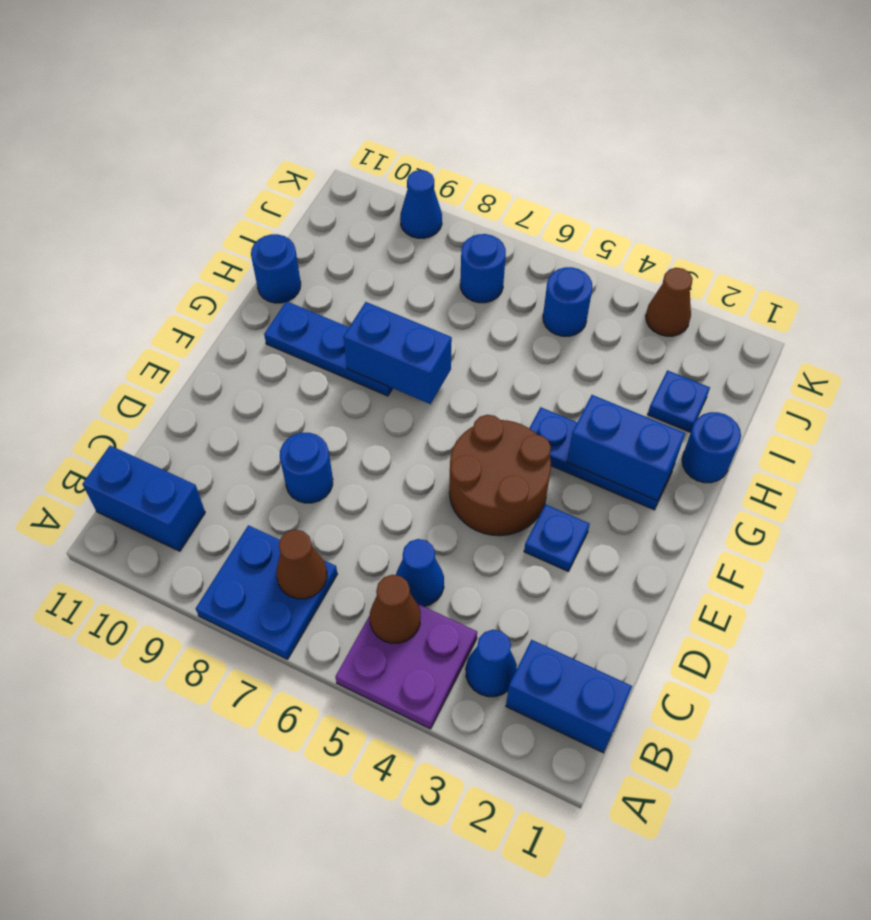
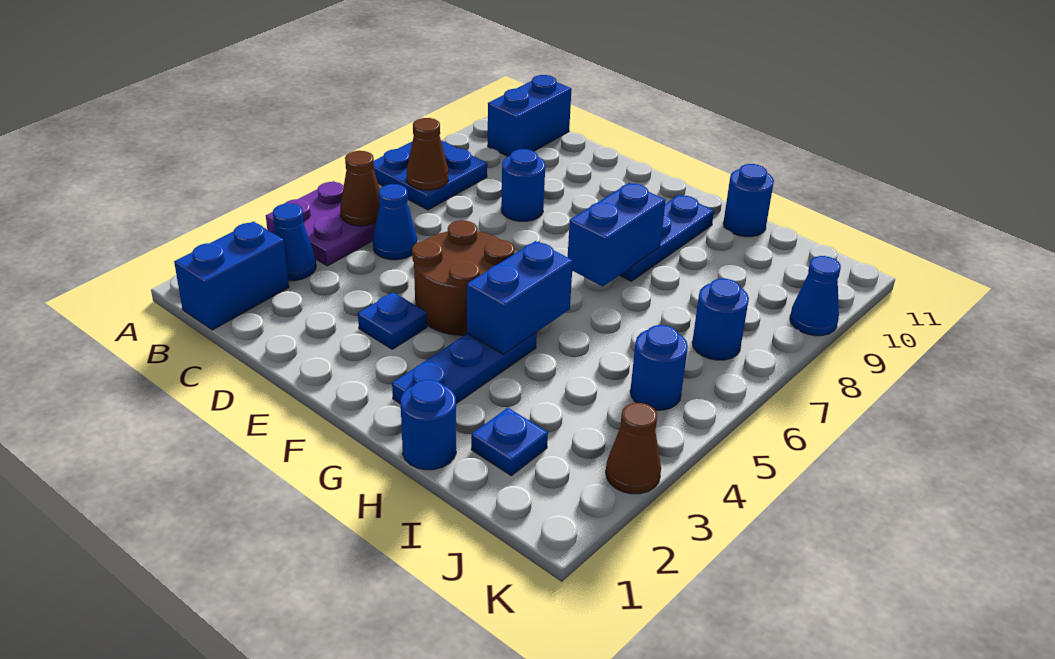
blue 1x2 brick [567,395,685,501] -> blue 1x2 brick moved to [467,241,573,354]

